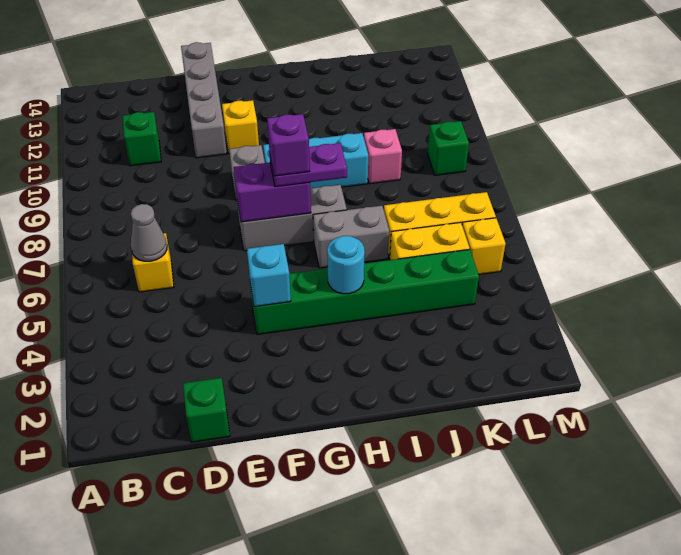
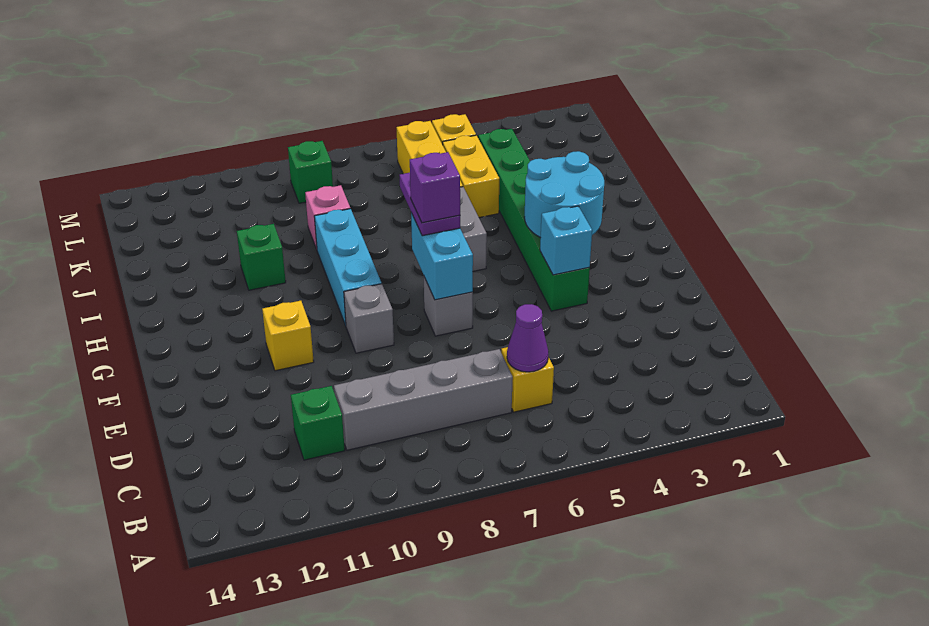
grey 1x1 cone [131,204,167,261] -> purple 1x1 cone [507,304,548,372]
green 1x1 brick [183,378,230,442] -> green 1x1 brick moved to [237,224,286,290]
grey 1x4 brick [181,42,227,158] -> grey 1x4 brick moved to [334,349,513,450]
grey 1x3 brick [237,185,347,251] -> grey 1x1 brick [424,277,473,336]
purple 1x2 brick [234,162,311,222] -> cyan 1x2 brick [411,213,473,300]
cyan 1x1 round brick [327,236,365,294] -> cyan 2x2 round brick [524,151,604,238]

